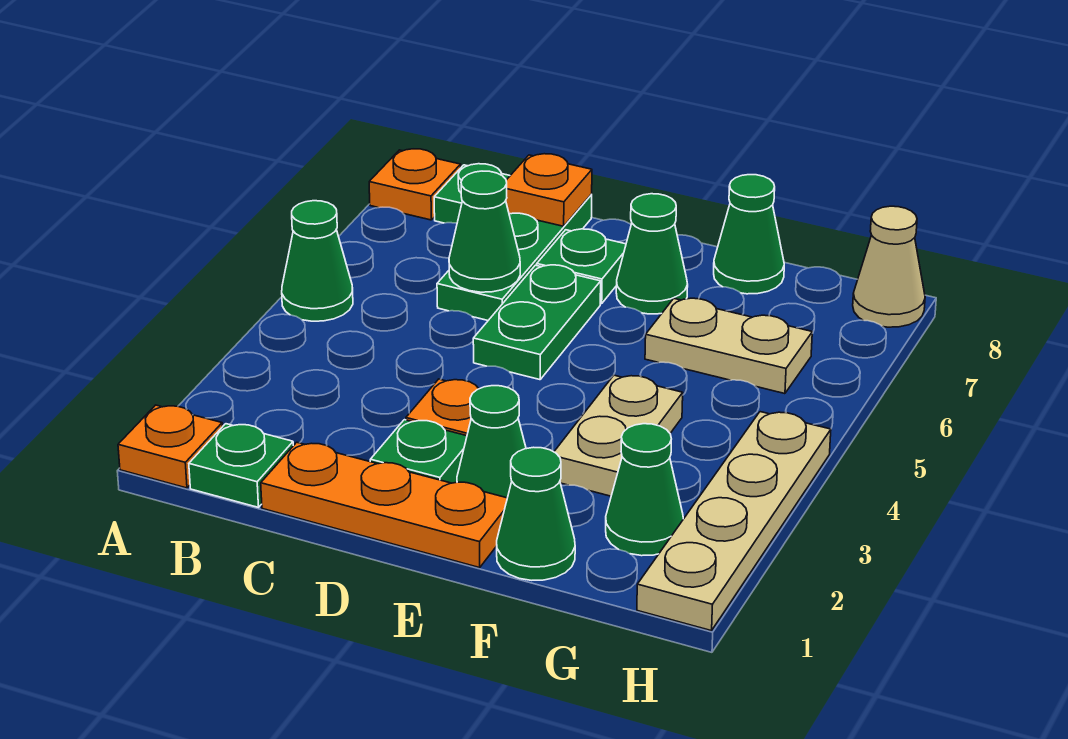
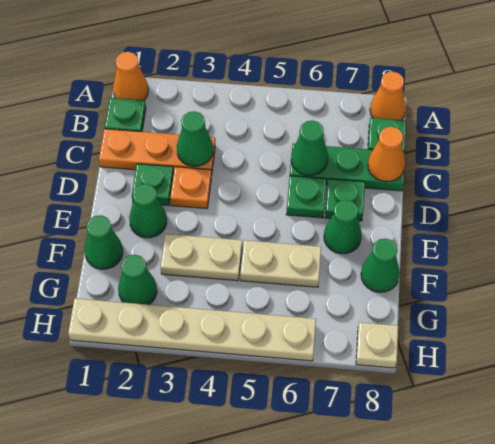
orange 1x1 plate [118,405,222,488] -> orange 1x1 cone [113,52,148,100]
green 1x1 cone [282,201,353,321] -> green 1x1 cone moved to [177,111,213,166]
orange 1x1 plate [369,149,461,220] -> orange 1x1 cone [370,72,406,120]
orange 1x3 plate [261,442,507,568] -> orange 1x3 plate turned to [99,129,215,175]
orange 1x1 plate [506,154,592,226] -> orange 1x1 cone [368,127,405,182]
green 1x2 plate [473,265,601,380] -> green 1x1 plate [286,176,326,218]
tan 1x2 plate [645,298,812,394] -> tan 1x2 plate turned to [240,240,321,287]
tan 1x4 plate [637,412,831,631] -> tan 1x6 plate [68,298,316,361]
tan 1x1 cone [853,206,925,327] -> tan 1x1 plate [356,322,398,368]

